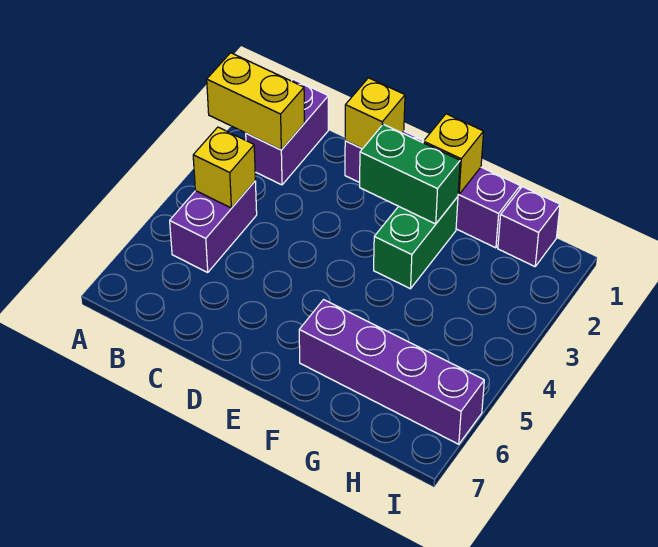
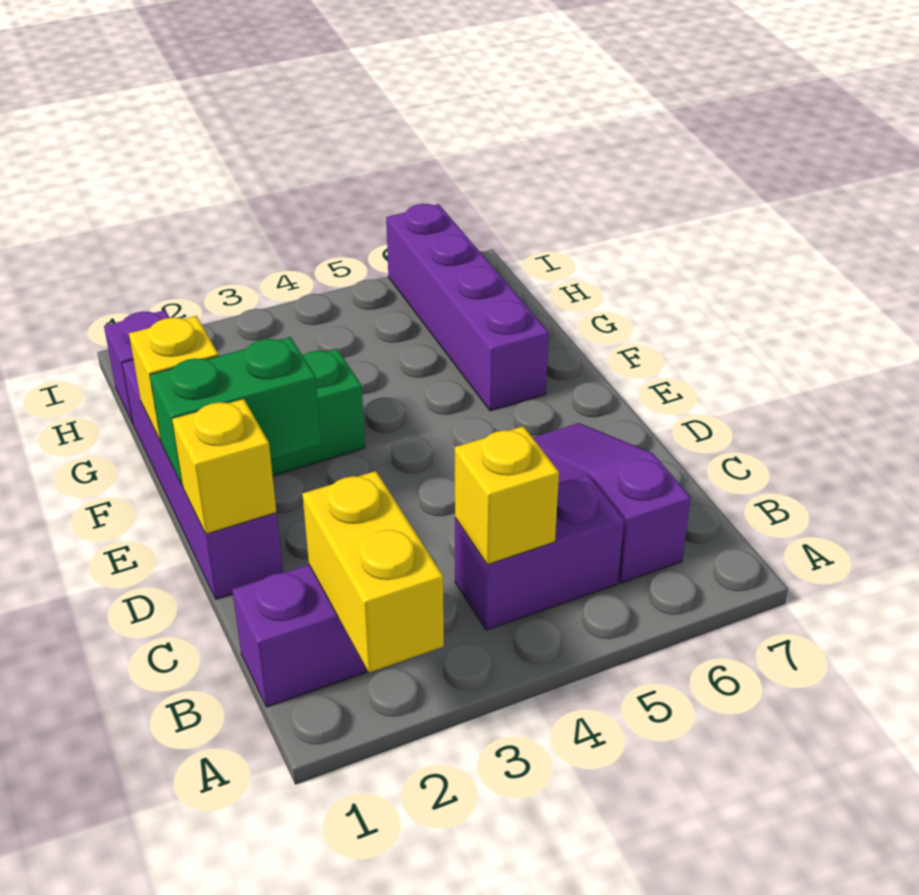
none -> purple 1x3 slope [533,423,691,583]
green 1x2 brick [360,124,460,224] -> green 1x2 brick turned to [150,337,321,486]

